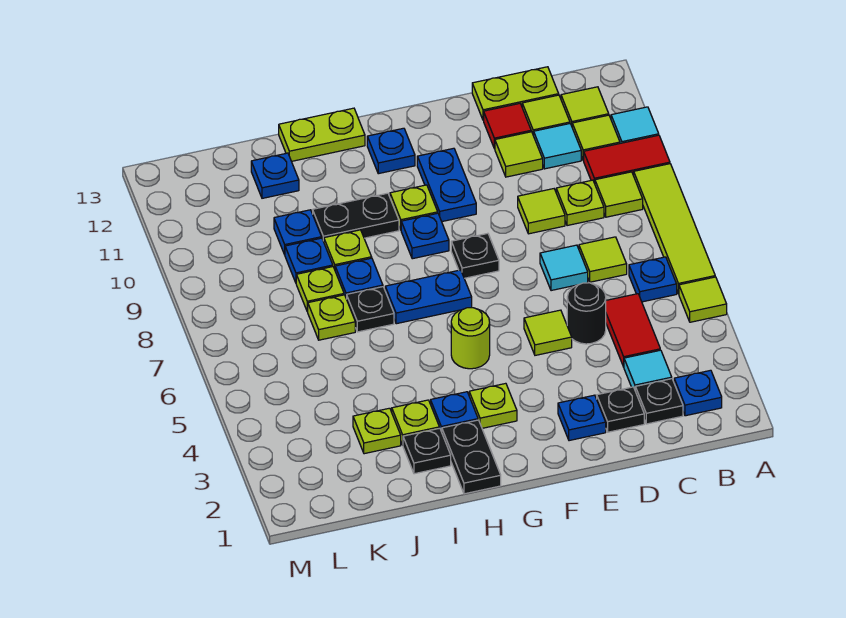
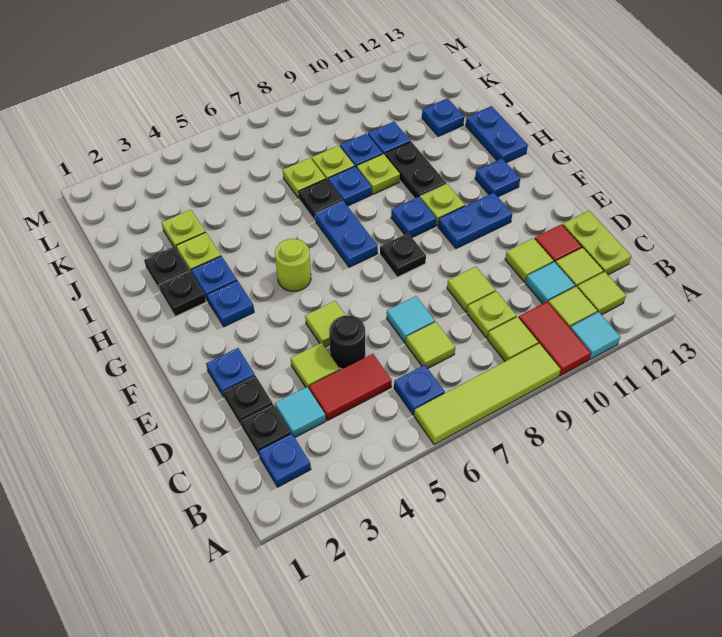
lime 1x1 tile [679,277,727,322] -> lime 1x1 tile moved to [291,343,340,389]
lime 1x1 plate [469,383,517,428] -> blue 1x1 plate [207,281,254,327]
black 1x2 plate [442,420,501,494] -> black 1x1 plate [159,270,206,316]
lime 1x2 plate [279,108,365,161] -> blue 1x2 plate [466,106,528,163]

